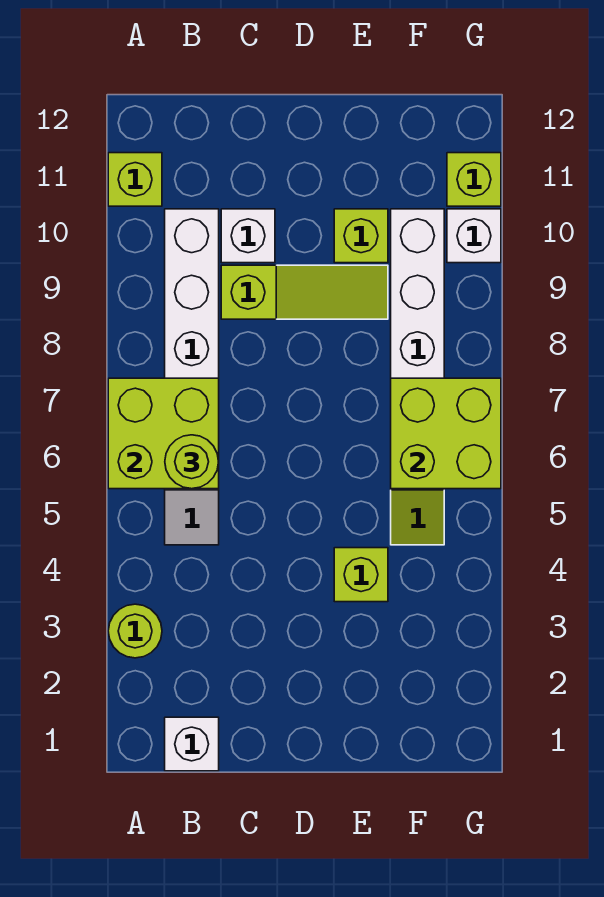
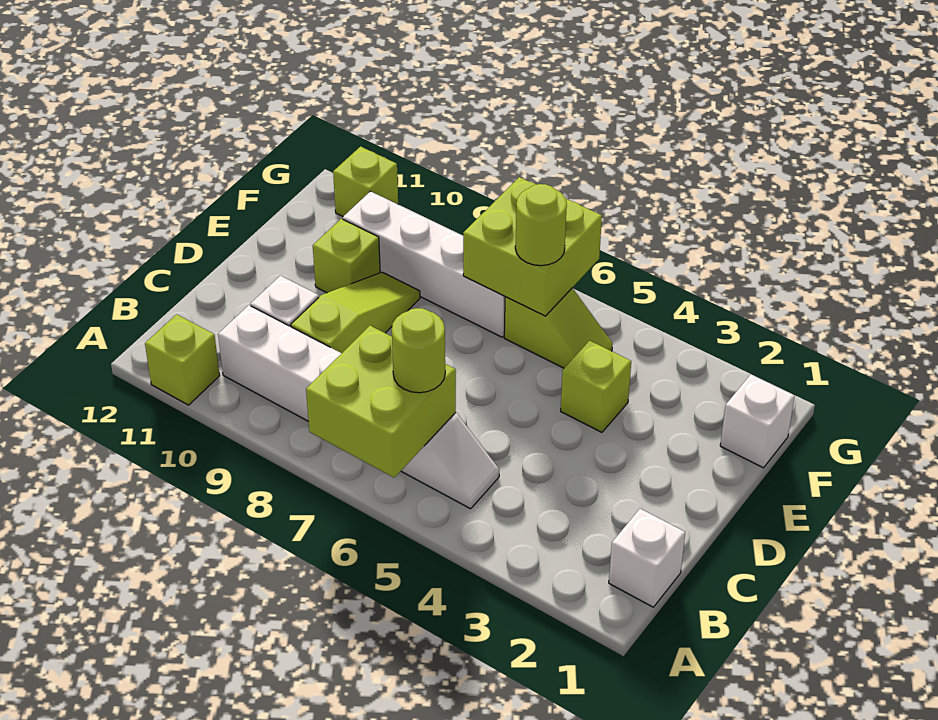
lime 1x1 round brick [108,604,162,658] -> lime 1x1 round brick moved to [515,184,567,266]
white 1x1 brick [447,209,501,263] -> white 1x1 brick moved to [720,375,795,468]

